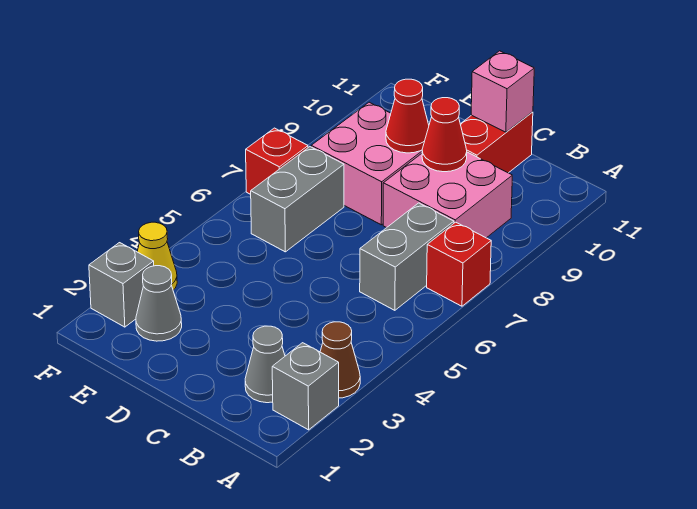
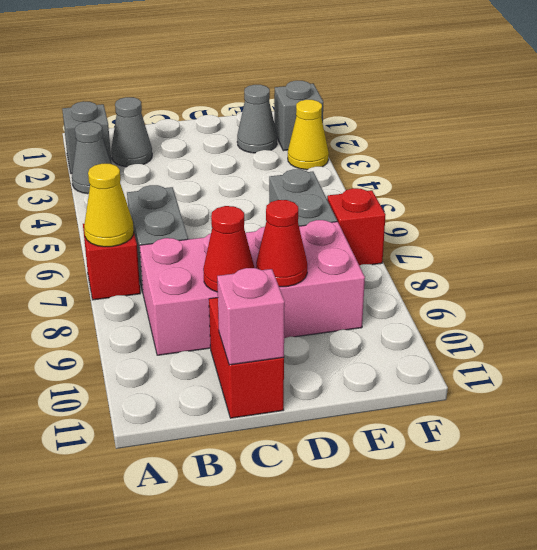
brown 1x1 cone [320,322,360,398] -> grey 1x1 cone [72,122,111,194]
none -> yellow 1x1 cone [84,164,134,247]

